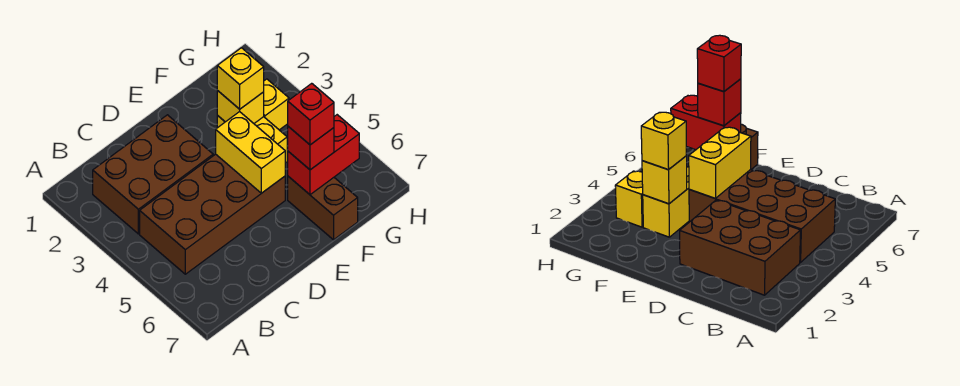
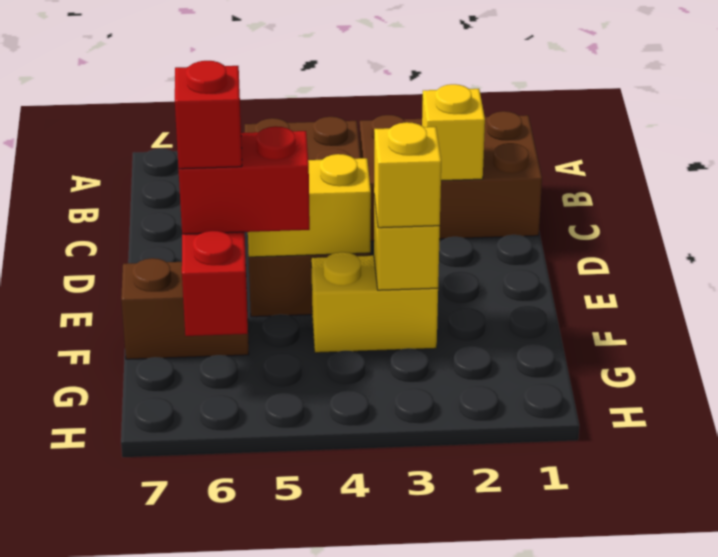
brown 2x3 brick [93,115,213,234] -> brown 2x3 brick turned to [360,111,542,241]
red 1x1 brick [288,126,334,170] -> red 1x2 brick [178,126,310,234]
yellow 1x1 brick [264,79,289,130] -> yellow 1x1 brick moved to [422,84,485,181]

